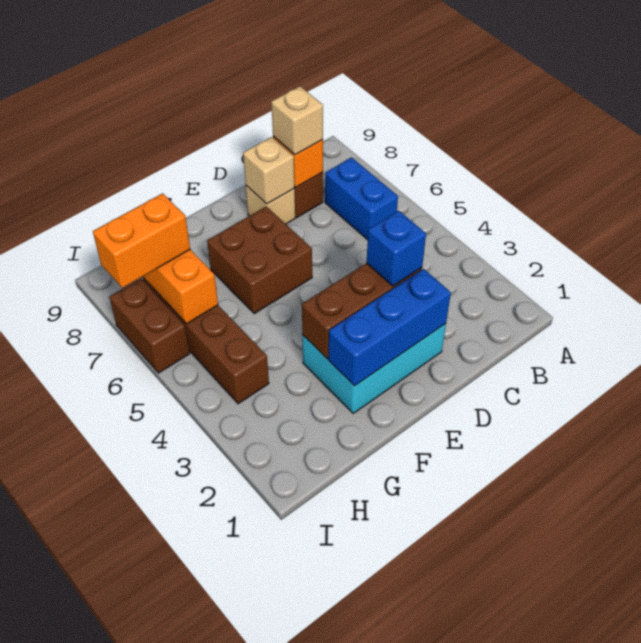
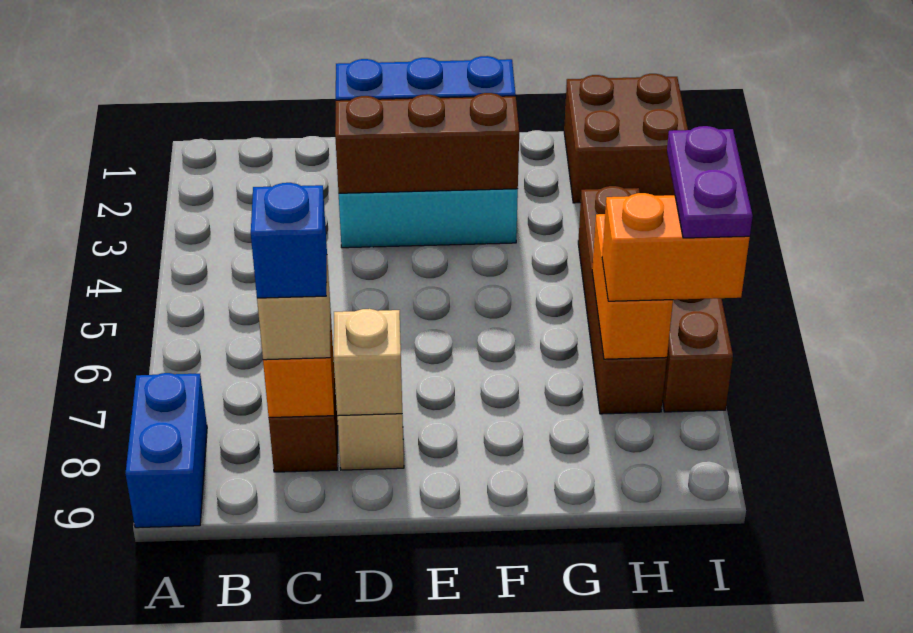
blue 1x2 brick [325,158,398,240] -> blue 1x2 brick moved to [125,373,207,528]
blue 1x1 brick [367,211,426,286] -> blue 1x1 brick moved to [251,183,327,298]
brown 2x2 brick [207,206,312,314] -> brown 2x2 brick moved to [564,74,688,203]
none -> purple 1x2 plate [667,126,753,238]

